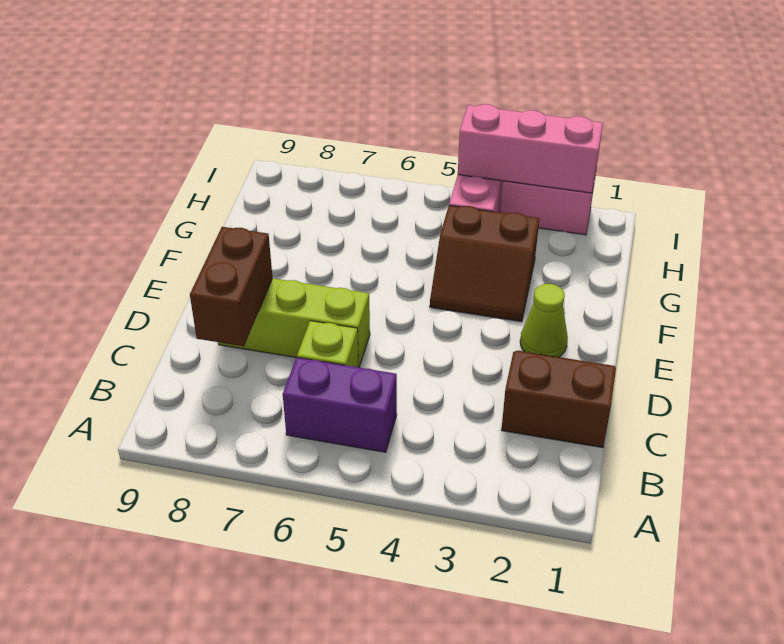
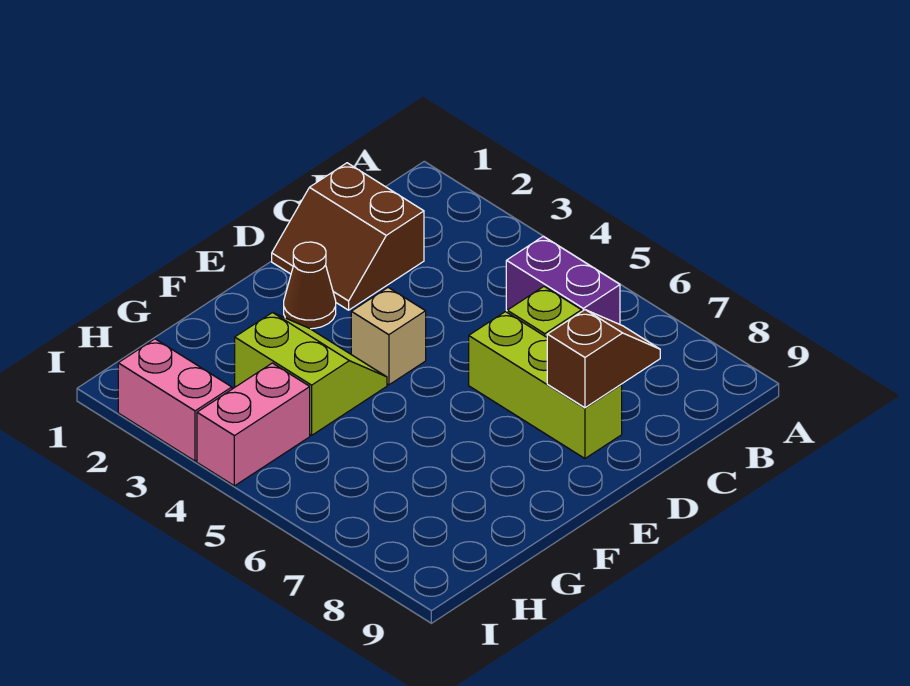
brown 1x2 brick [190,227,273,346] -> brown 1x2 slope [547,310,660,408]
lime 1x1 cone [520,284,568,357] -> brown 1x1 cone [284,242,336,329]
none -> tan 1x1 brick [351,288,426,385]
brown 2x2 slope [430,205,539,322] -> lime 2x2 slope [235,313,387,435]
pink 1x3 brick [458,104,603,193] -> none

